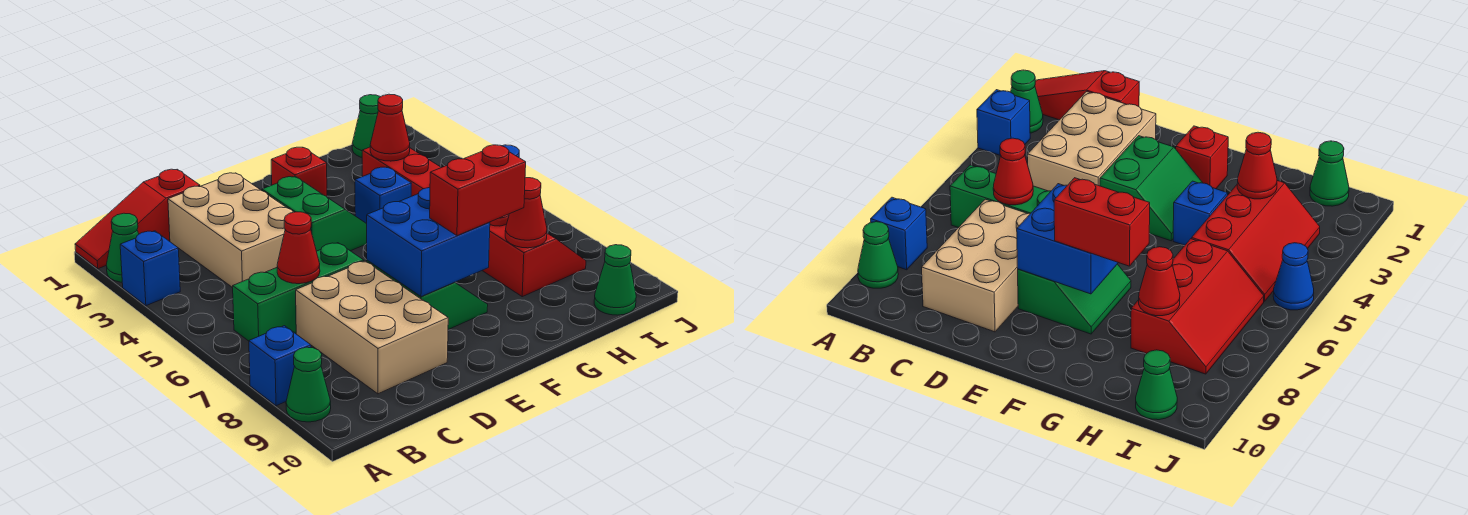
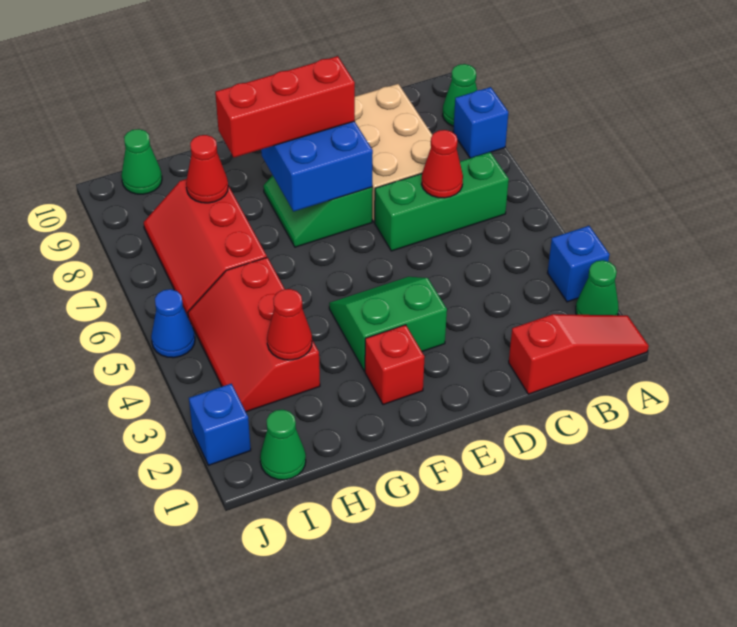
tan 2x3 brick [168,173,293,288] -> none
green 2x2 slope [262,176,367,251] -> green 2x2 slope turned to [329,277,447,371]
red 1x2 brick [430,145,526,236] -> red 1x3 brick [215,56,355,157]
blue 1x1 brick [355,167,412,224] -> blue 1x1 brick moved to [189,384,251,465]

